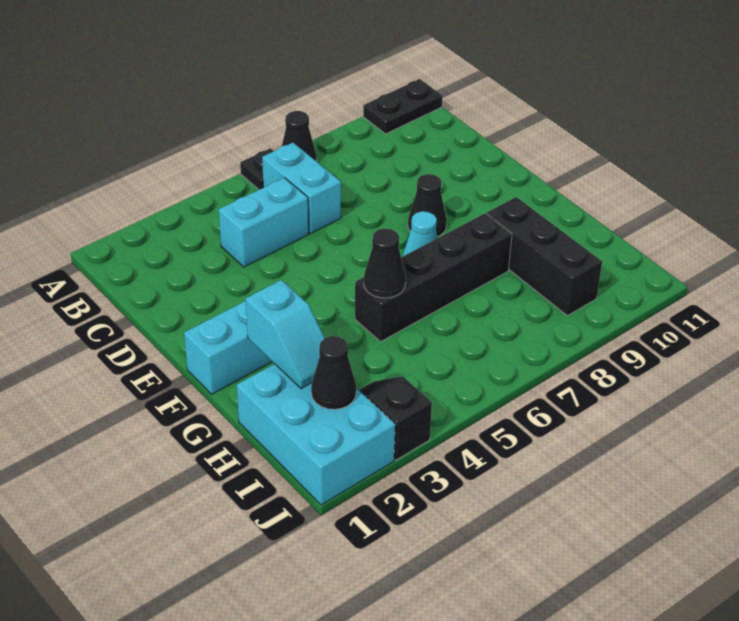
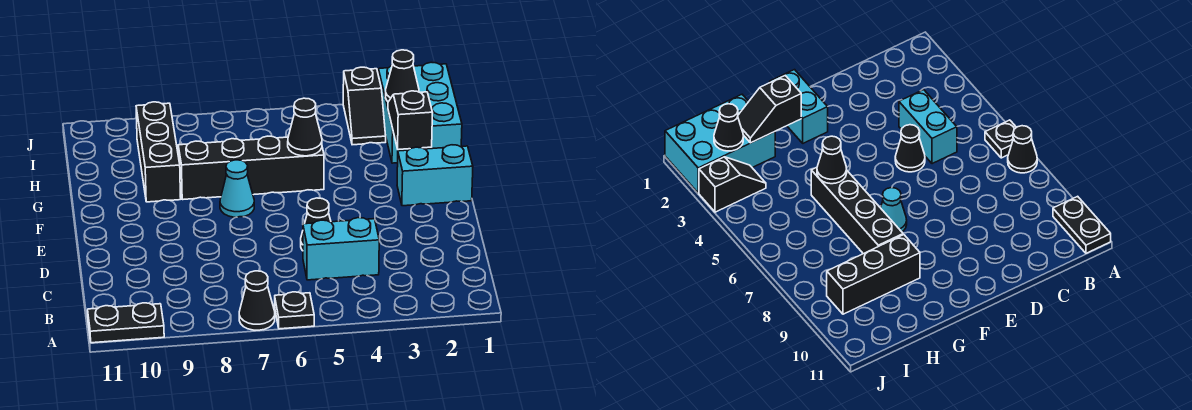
cyan 1x2 brick [262,143,341,234] -> none
black 1x1 cone [408,174,447,237] -> black 1x1 cone moved to [301,198,331,251]
cyan 1x2 slope [246,280,325,389] -> black 1x2 slope [388,91,433,150]

